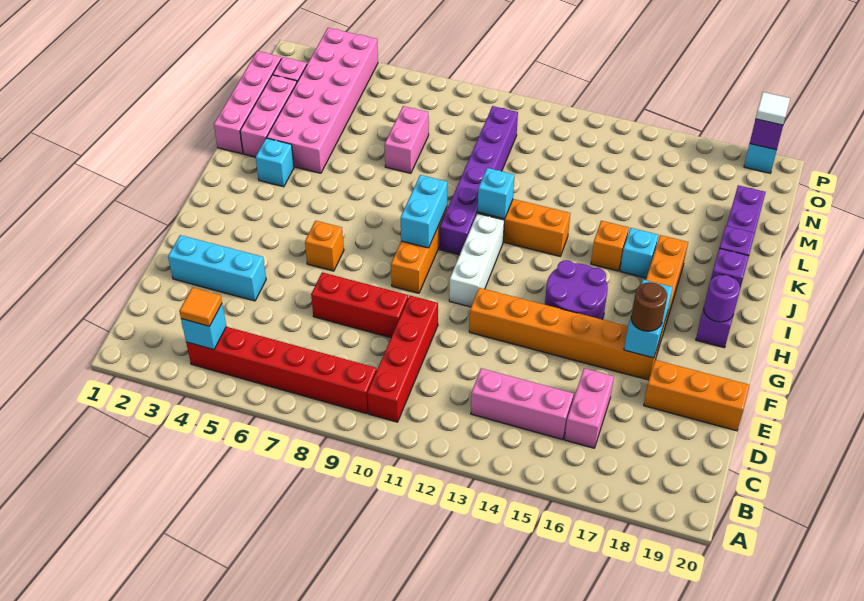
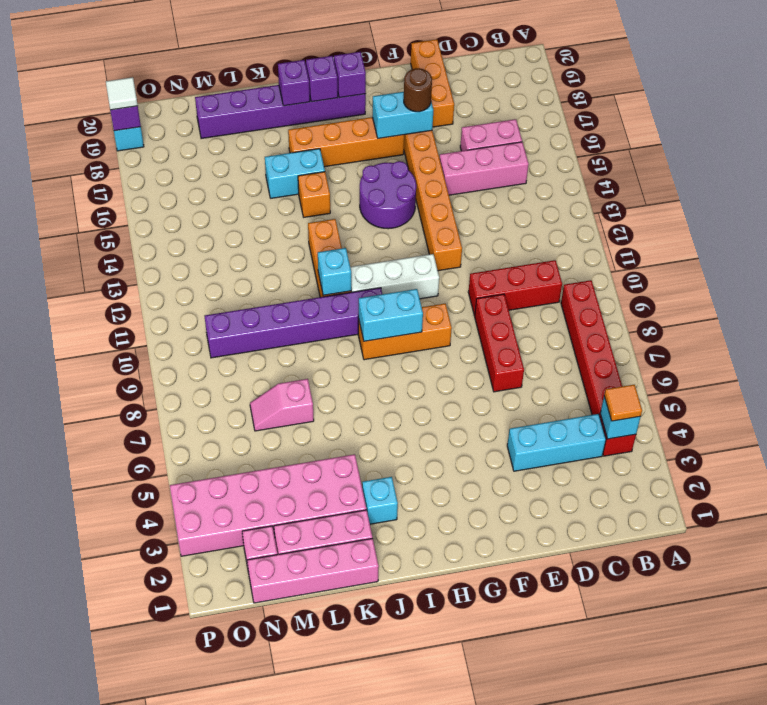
red 1x4 brick [367,296,438,422] -> red 1x3 brick [468,260,562,316]
pink 1x3 brick [471,368,574,440] -> pink 1x3 brick turned to [440,142,529,195]
cyan 1x3 brick [168,235,266,301] -> cyan 1x3 brick turned to [507,414,606,471]
orange 1x1 brick [305,221,344,271] -> none
purple 1x1 round brick [704,275,740,322] -> purple 1x1 brick [334,52,366,98]
cyan 1x1 brick [620,228,658,278] -> cyan 1x2 brick [265,149,325,198]
pink 1x2 brick [385,106,429,173] -> pink 1x2 slope [250,379,314,431]

